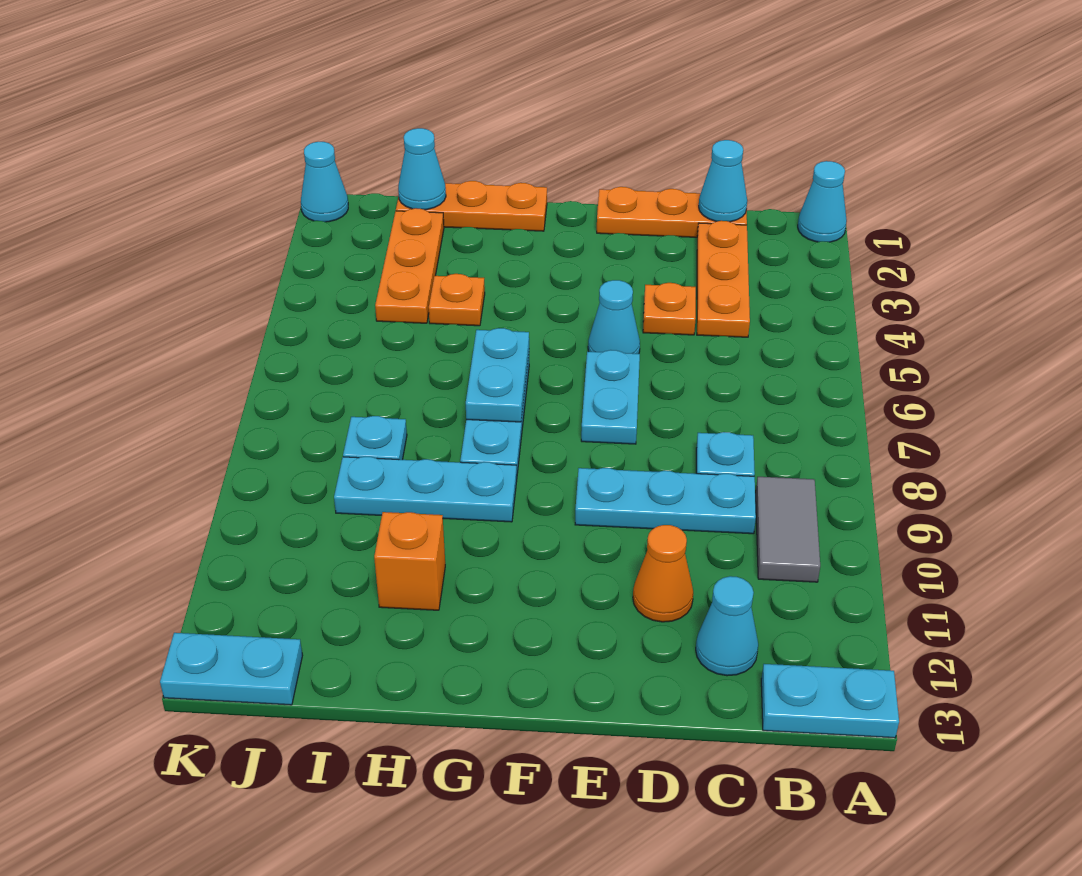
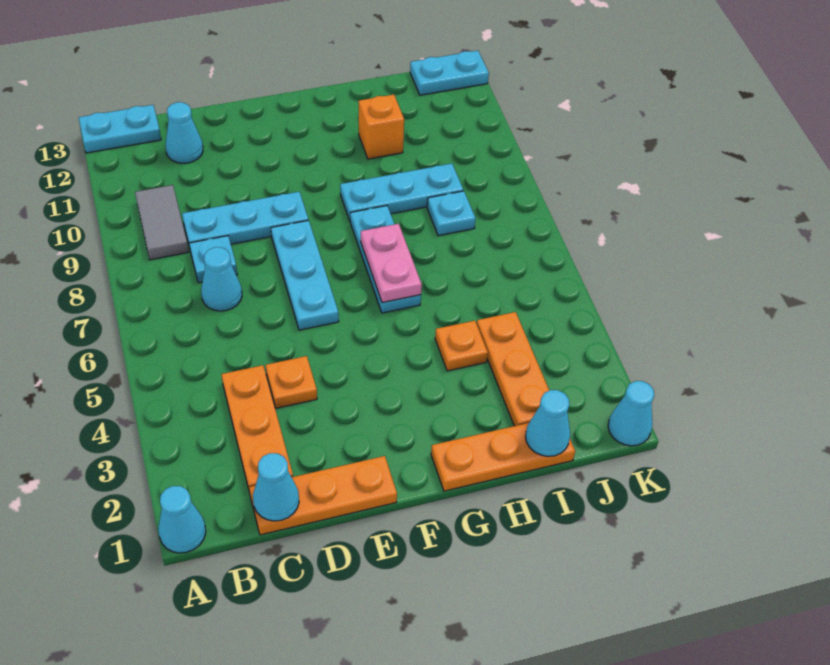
orange 1x1 cone [633,525,693,622] -> none
cyan 1x1 cone [588,280,640,354] -> cyan 1x1 cone moved to [201,247,242,311]
cyan 1x2 plate [581,350,640,444] -> cyan 1x3 plate [271,220,339,330]
cyan 1x2 plate [466,328,529,422] -> pink 1x2 plate [361,224,422,303]

